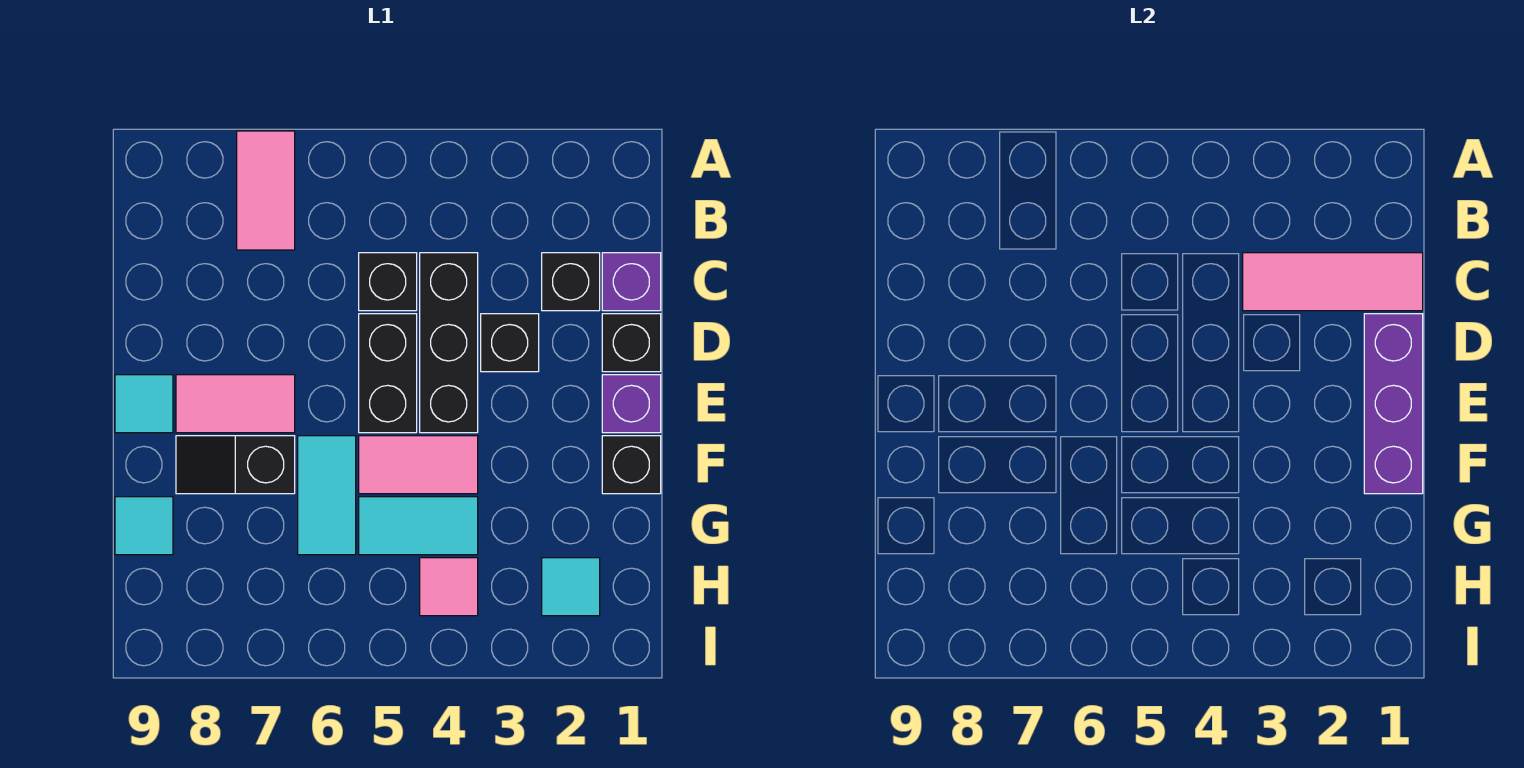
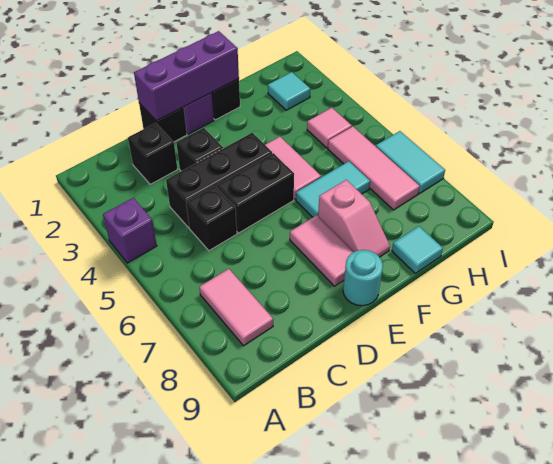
pink 1x2 tile [237,131,295,250] -> pink 1x2 tile turned to [199,269,273,346]
purple 1x1 brick [602,253,661,311] -> purple 1x1 brick moved to [103,198,157,263]
pink 1x3 tile [1243,253,1423,311] -> pink 1x3 tile moved to [328,127,420,210]
cyan 1x1 tile [115,375,173,433] -> cyan 1x1 round brick [343,250,383,306]
black 1x2 slope [176,436,295,494] -> pink 1x2 slope [318,180,390,257]
cyan 1x2 tile [359,497,478,555] -> cyan 1x2 tile moved to [376,131,445,194]

